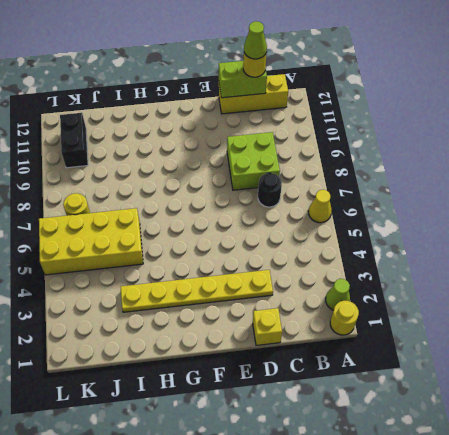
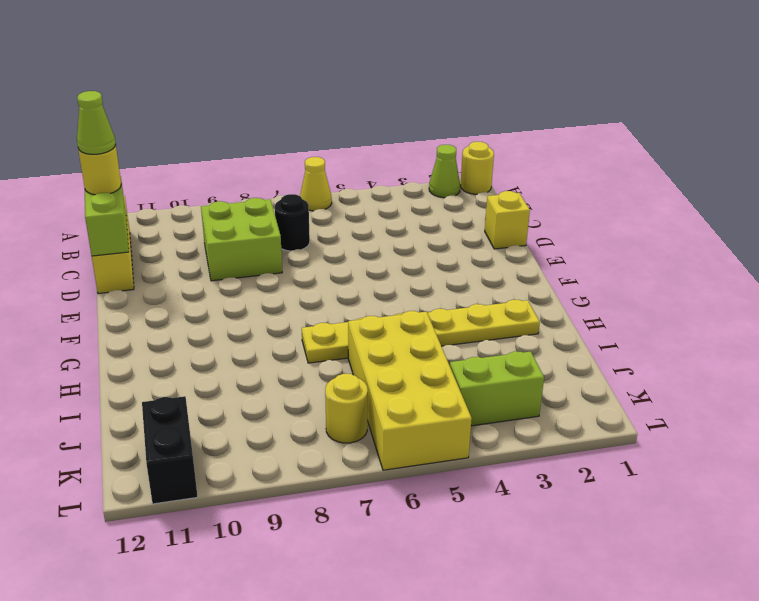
yellow 1x6 plate [121,270,273,312] -> yellow 1x6 plate turned to [302,300,540,363]
none -> lime 1x2 brick [450,351,544,426]
black 1x2 brick [60,113,88,168] -> black 1x2 brick turned to [142,396,198,504]

